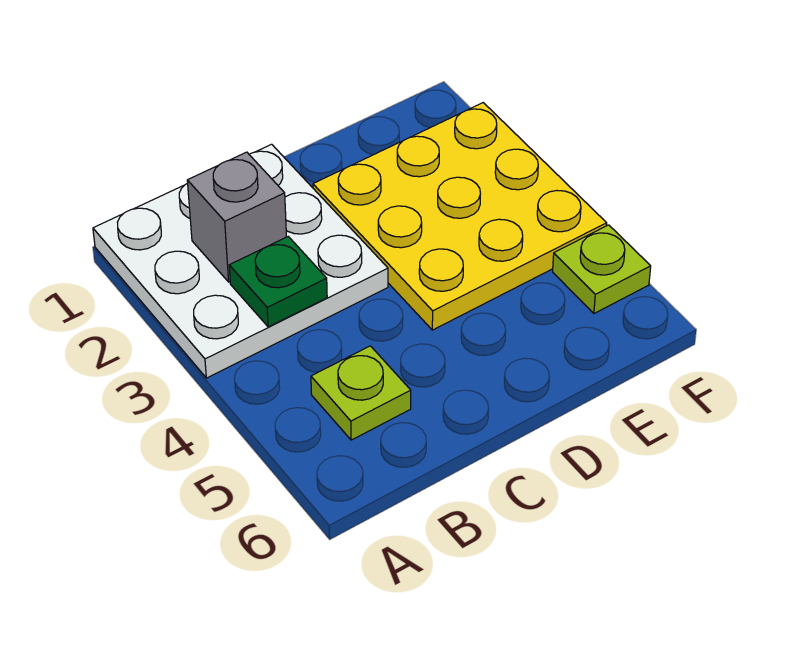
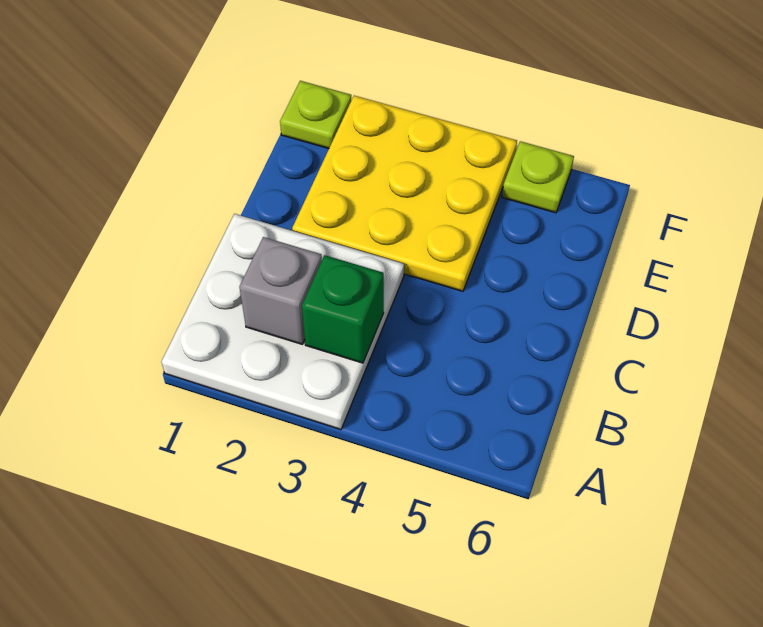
green 1x1 plate [229,237,327,327] -> green 1x1 brick [302,255,384,363]
lime 1x1 plate [311,346,411,440] -> lime 1x1 plate moved to [280,81,351,149]

